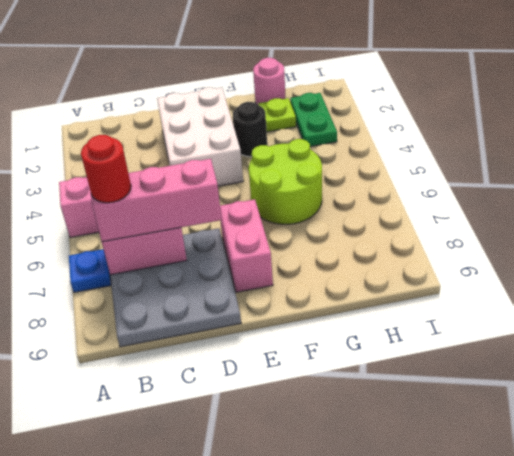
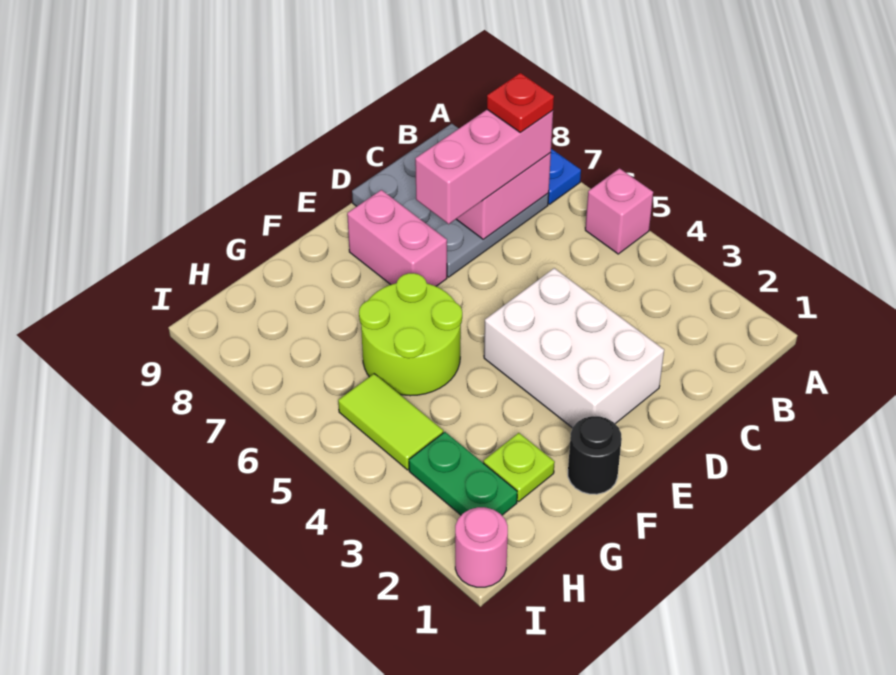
red 1x1 round brick [81,135,131,203] -> red 1x1 plate [487,73,554,133]
black 1x1 round brick [233,102,267,157] -> black 1x1 round brick moved to [568,416,622,494]
pink 1x1 round brick [253,58,286,105] -> pink 1x1 round brick moved to [455,507,508,587]
none -> lime 1x2 tile [338,374,443,470]

